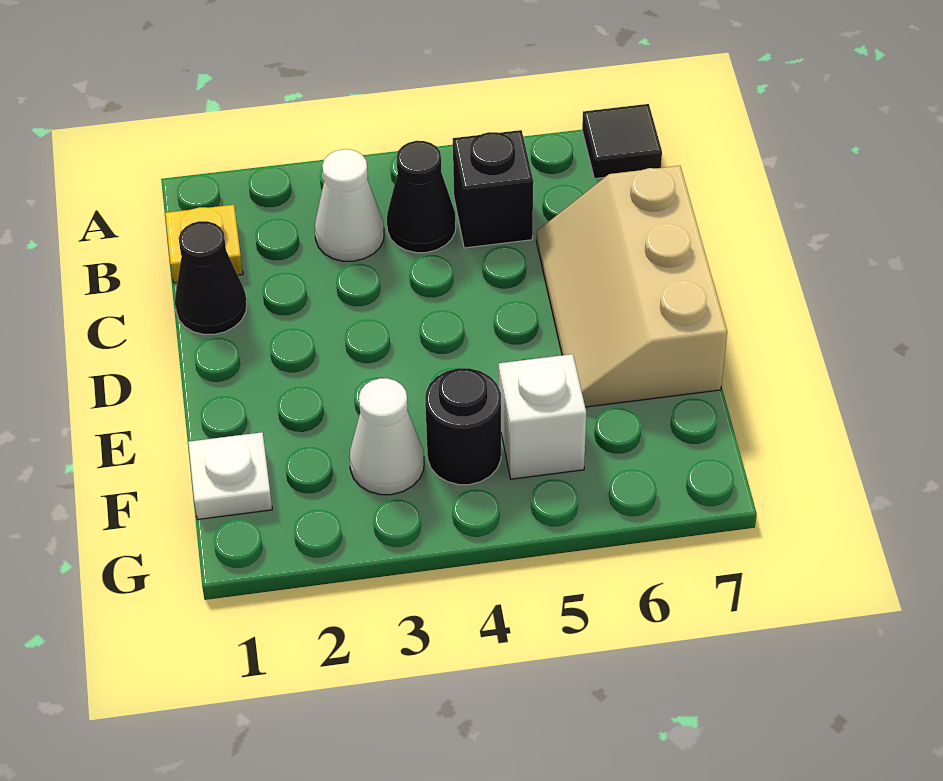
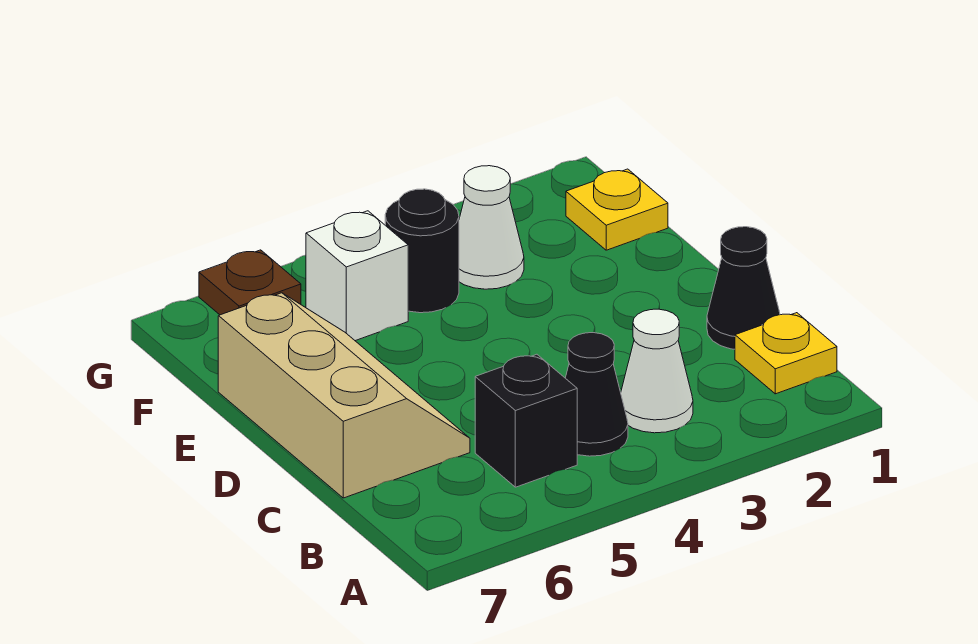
black 1x1 tile [582,104,662,179] -> none
white 1x1 plate [188,432,272,519] -> yellow 1x1 plate [566,169,668,250]
none -> brown 1x1 plate [199,250,301,315]

